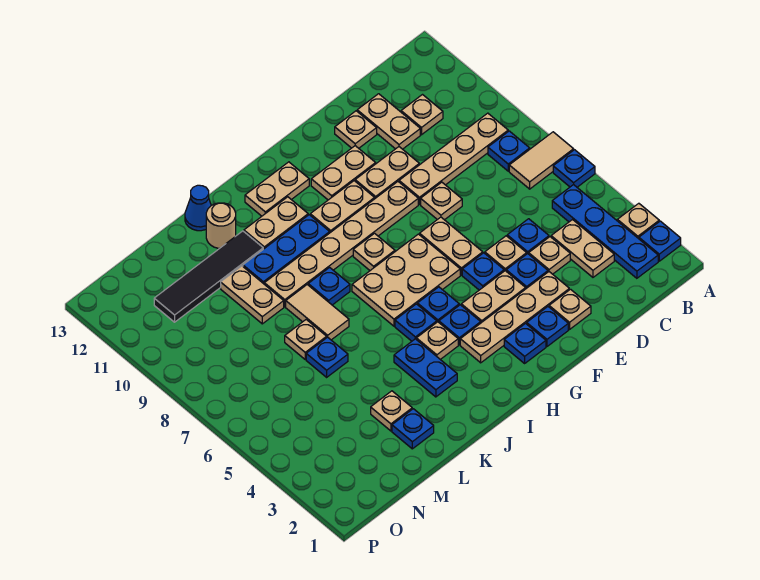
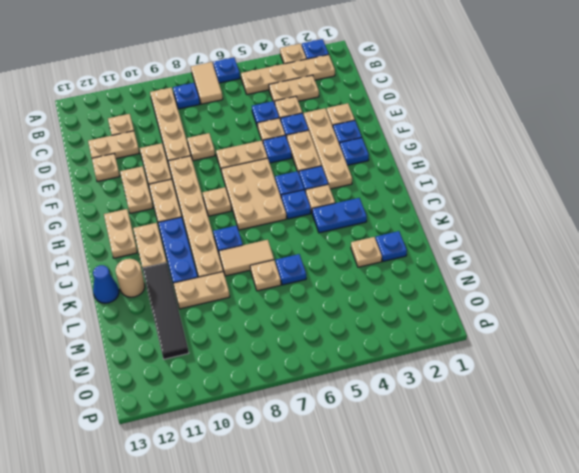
blue 1x4 plate [552,185,658,278] -> tan 1x4 plate [241,55,335,94]

